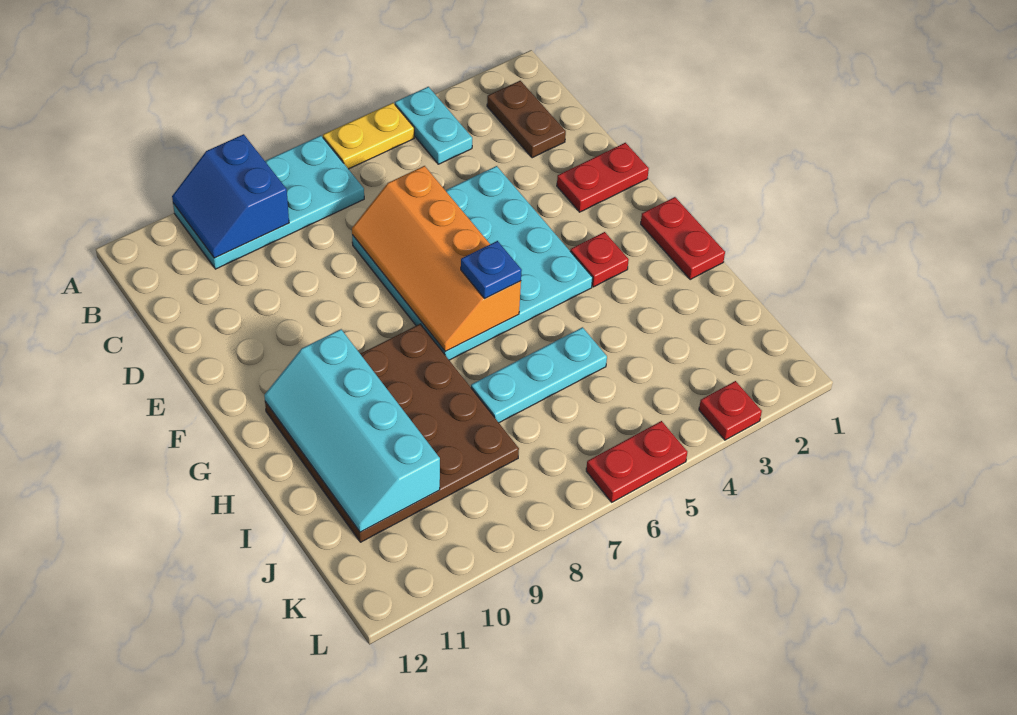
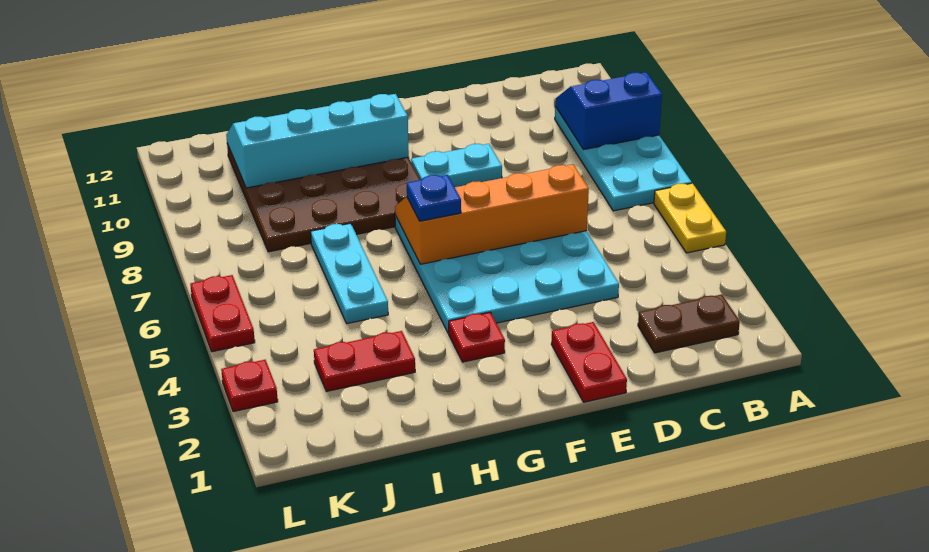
cyan 1x2 plate [395,87,472,164] -> cyan 1x2 plate moved to [411,144,502,187]
red 1x2 plate [641,197,725,280] -> red 1x2 plate moved to [314,331,415,391]

